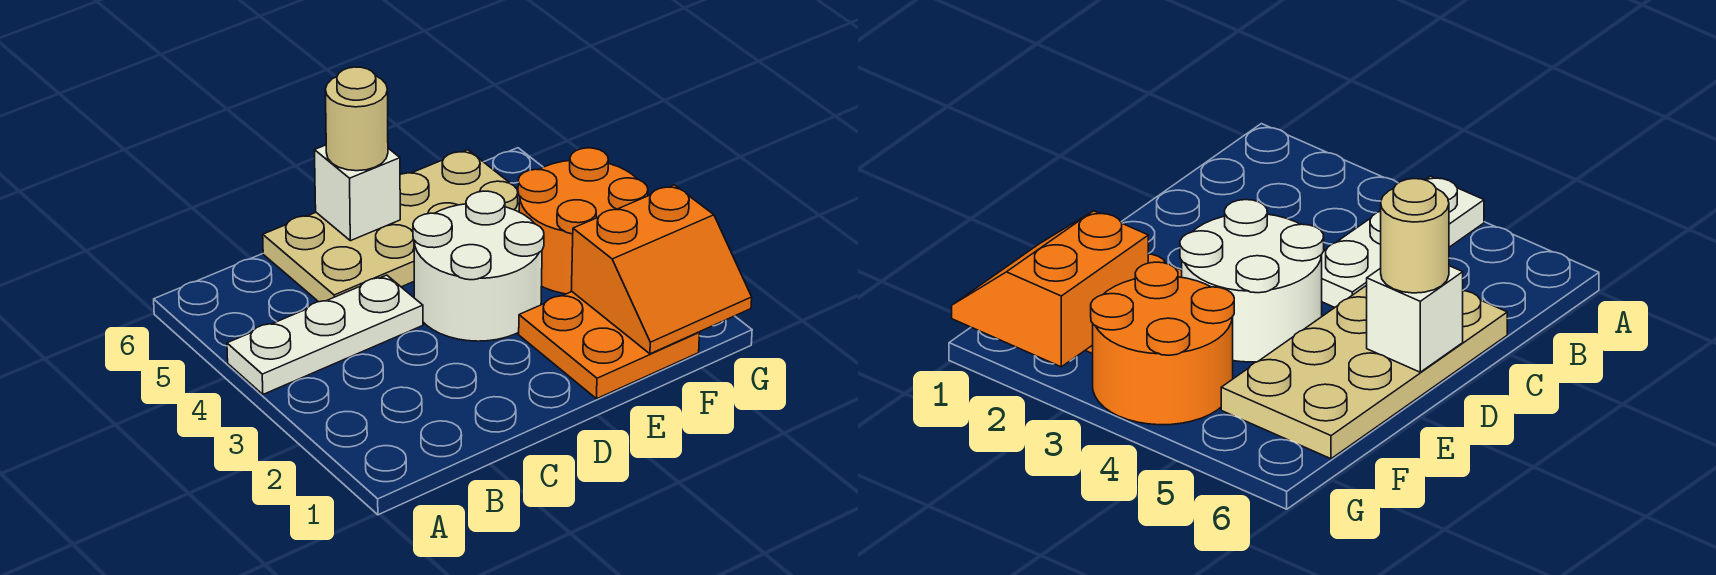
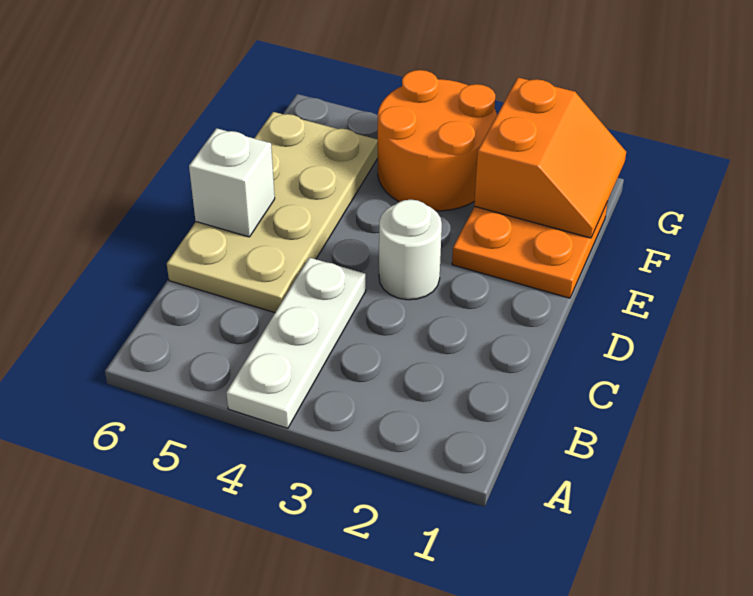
white 2x2 round brick [413,191,544,341] -> white 1x1 round brick [379,200,442,300]
tan 1x1 round brick [325,67,388,171] -> none

